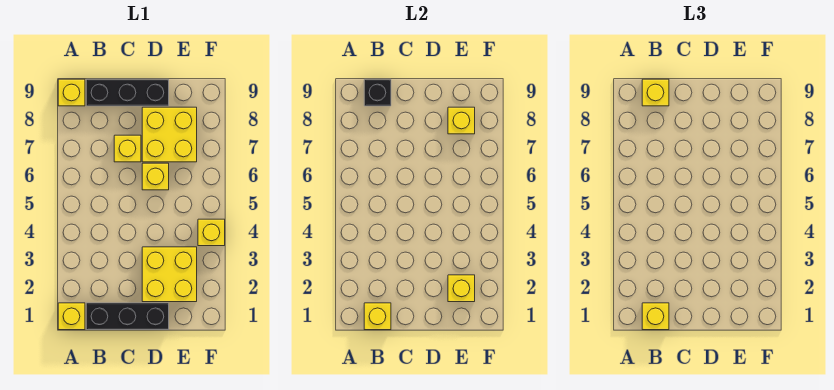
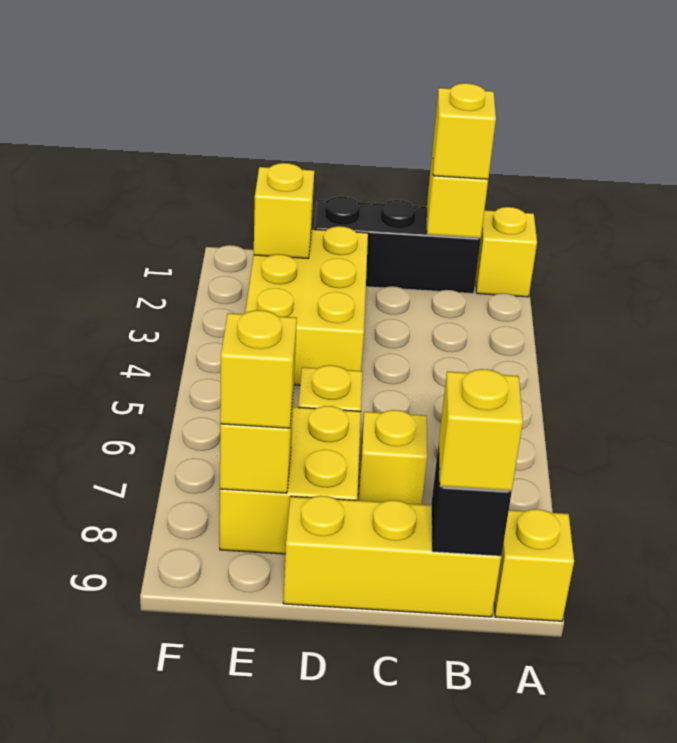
black 1x3 brick [86,79,169,106] -> yellow 1x3 brick [283,496,501,617]
yellow 2x2 brick [142,247,197,302] -> yellow 2x3 brick [245,226,368,385]
yellow 1x1 brick [198,219,225,246] -> yellow 1x1 brick moved to [220,310,297,428]

